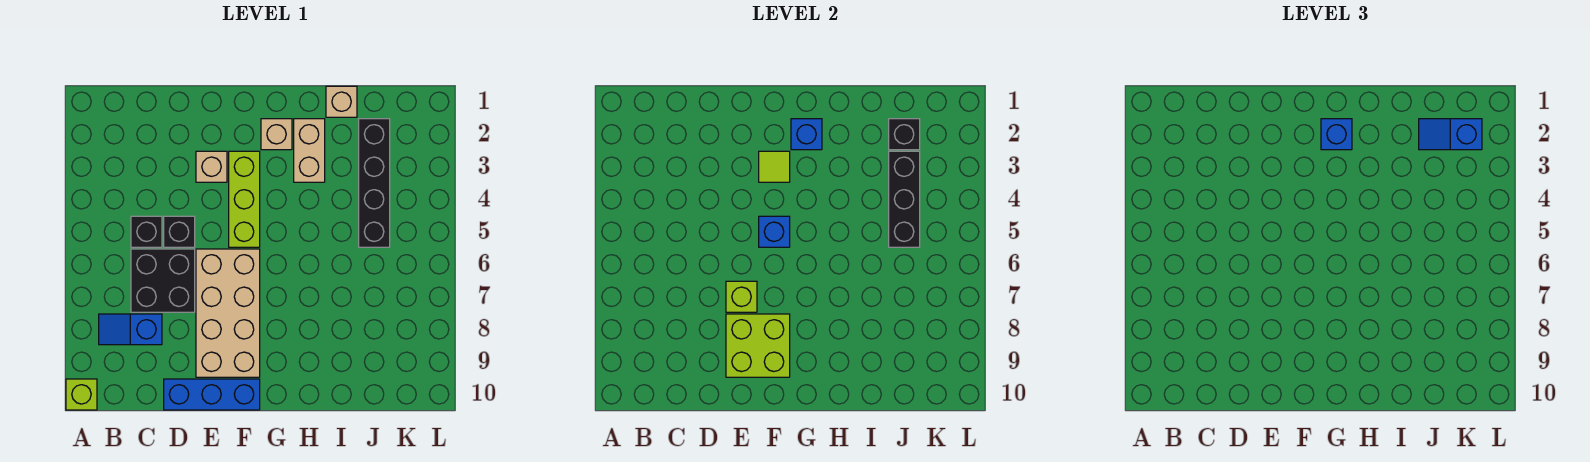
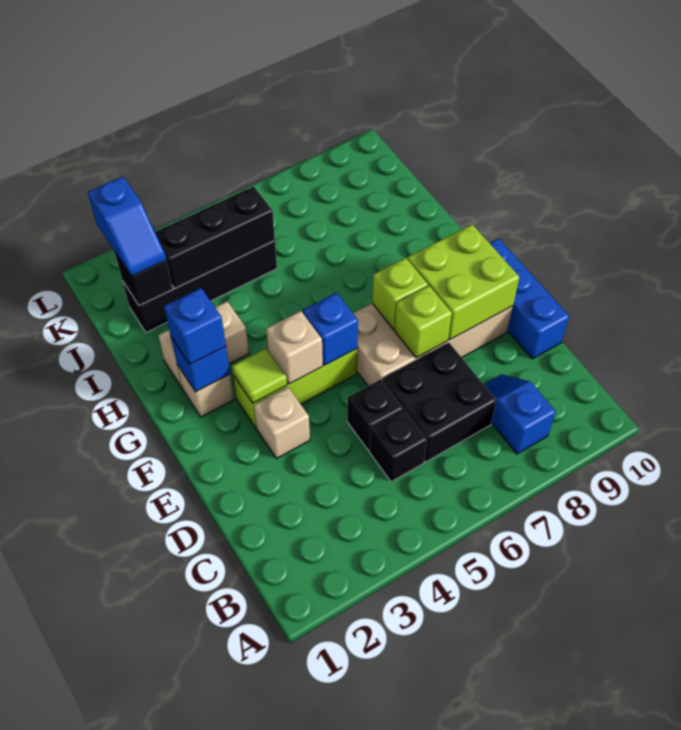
lime 1x1 brick [66,379,97,410] -> lime 1x1 brick moved to [372,258,428,329]
blue 1x2 slope [99,314,162,345] -> blue 1x2 slope turned to [484,374,556,454]
tan 1x1 brick [326,86,357,117] -> tan 1x1 brick moved to [266,311,323,384]

